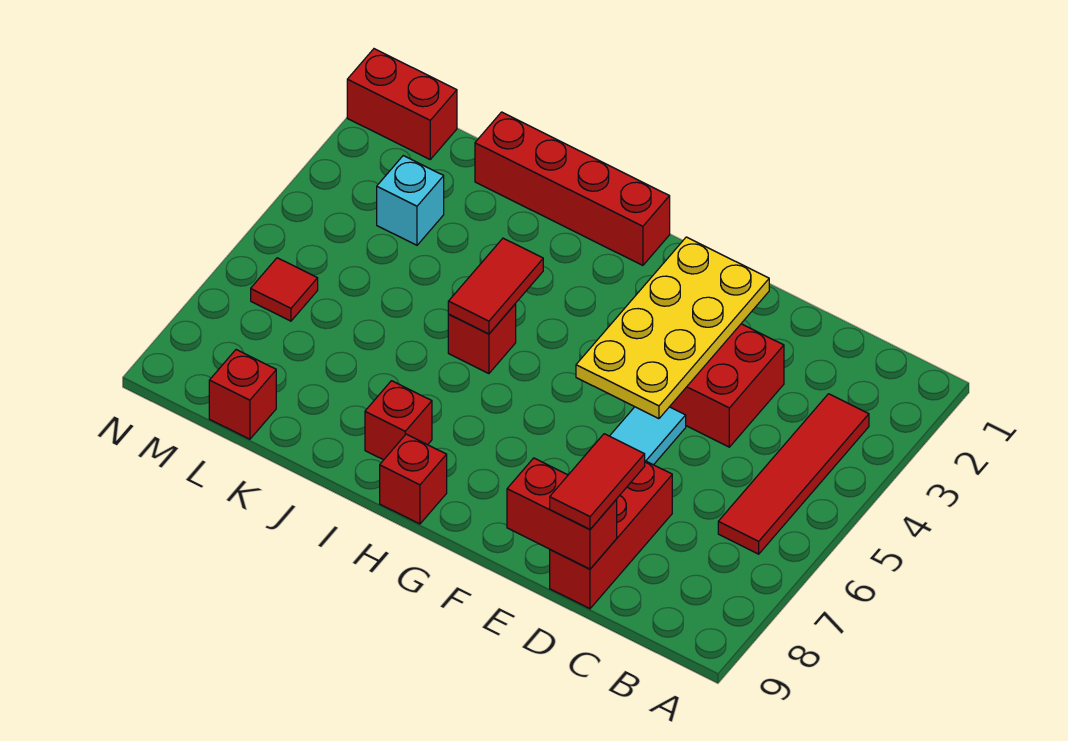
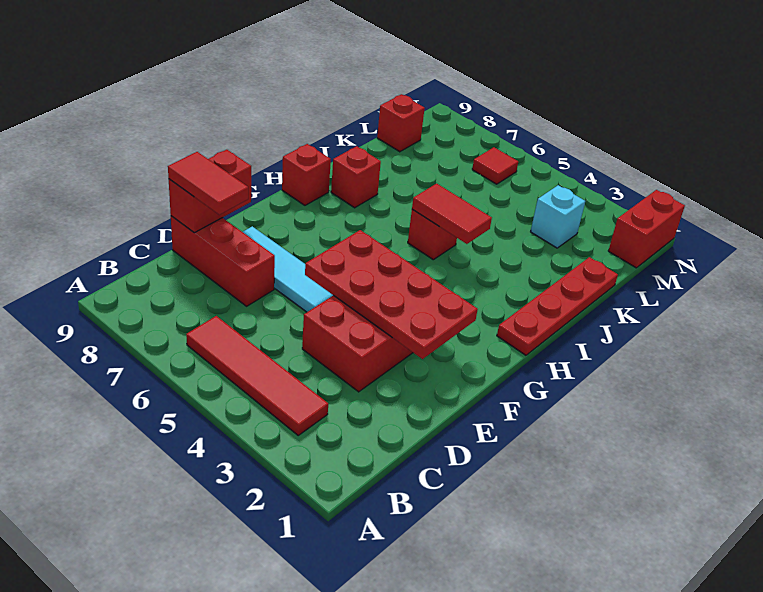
yellow 2x4 plate [576,237,769,419] -> red 2x4 plate [305,230,478,359]
red 1x4 brick [475,112,670,265] -> red 1x4 plate [497,257,618,355]

